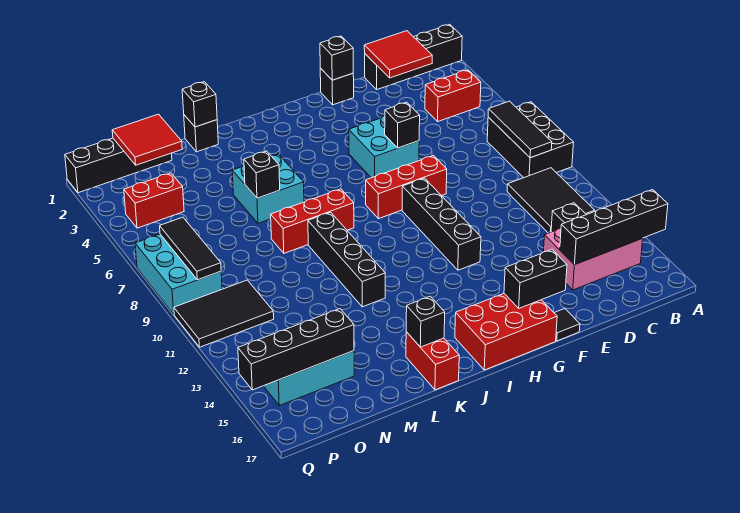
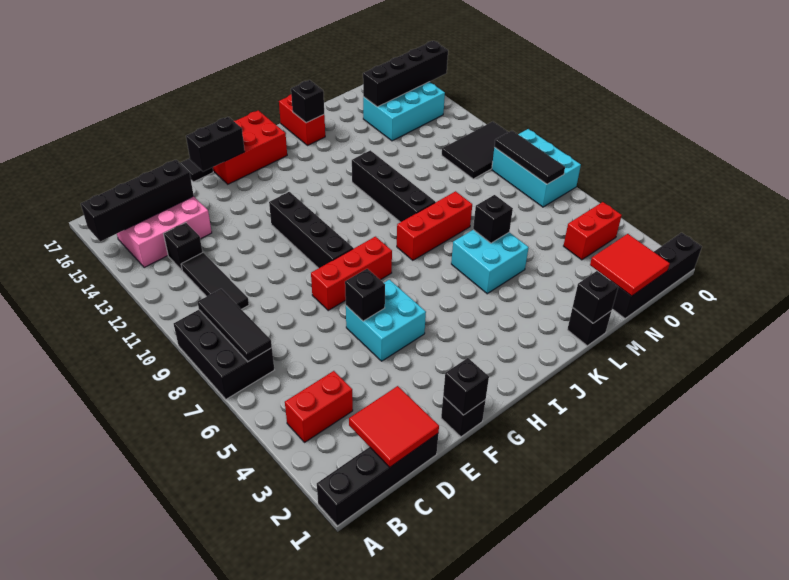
black 2x3 tile [507,168,595,233] -> black 1x3 tile [181,253,249,309]

